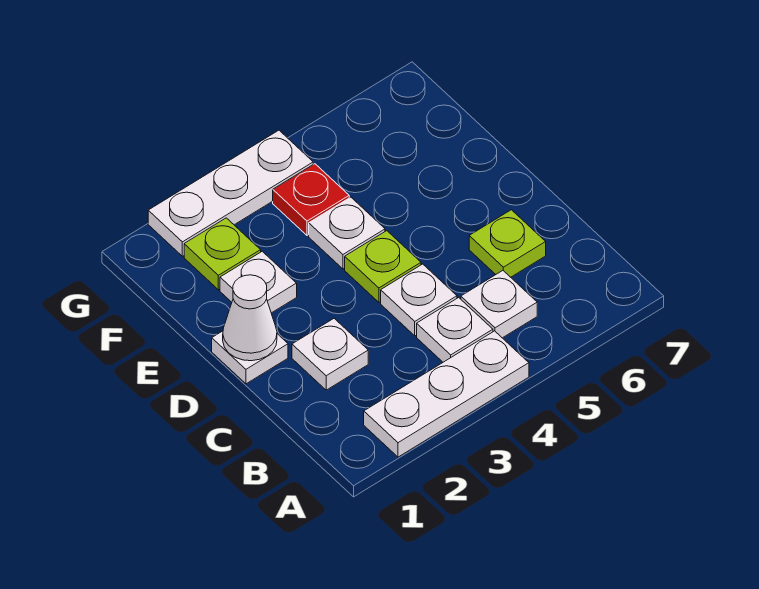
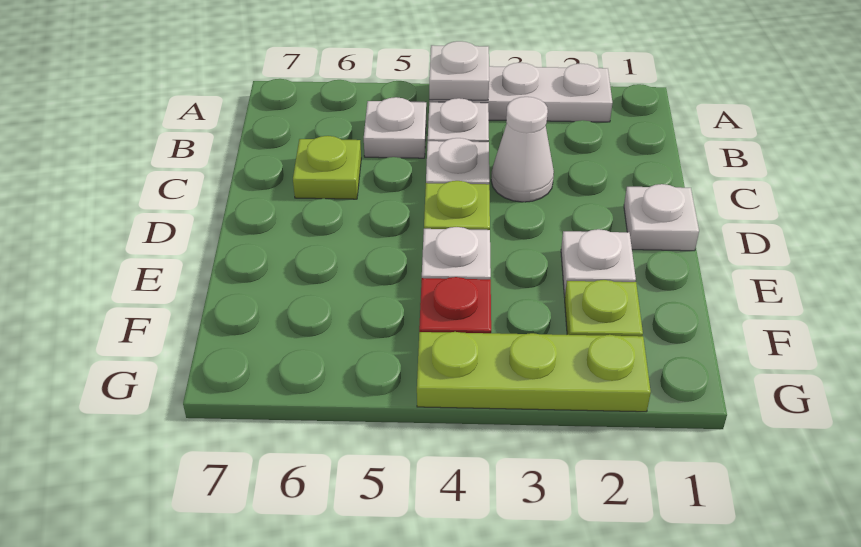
white 1x1 plate [292,319,368,390] -> white 1x1 plate moved to [429,41,489,100]
white 1x1 cone [223,275,277,361] -> white 1x1 cone moved to [491,97,554,202]
white 1x3 plate [148,130,313,256] -> lime 1x3 plate [417,332,651,412]

